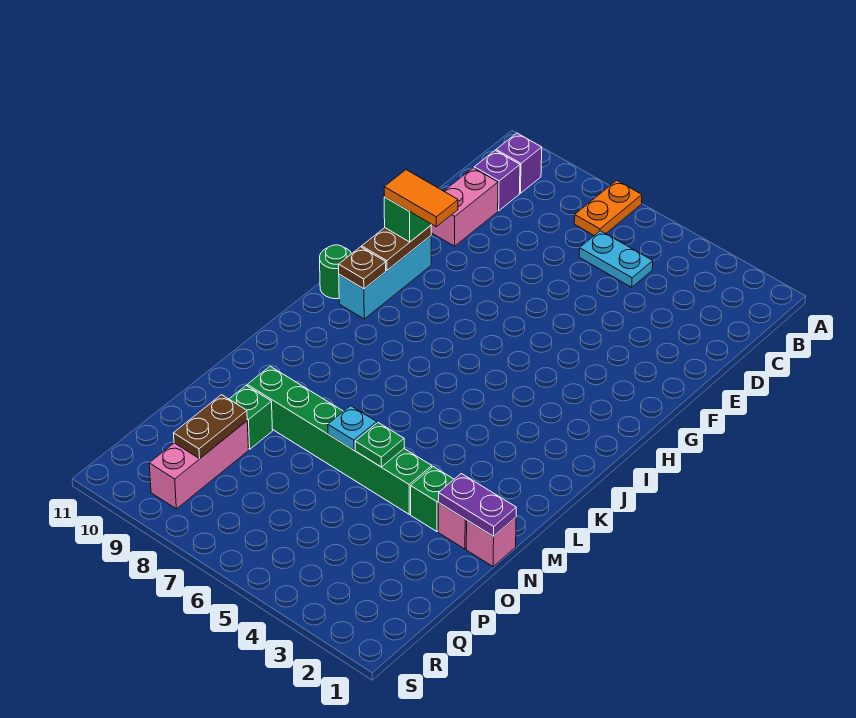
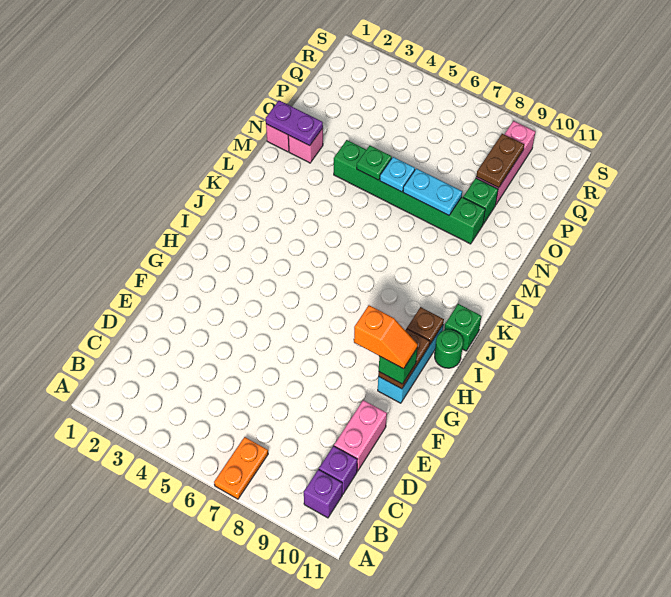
cyan 1x2 plate [579,231,653,287] -> cyan 1x2 plate moved to [403,168,462,215]
orange 1x2 tile [384,170,458,227] -> orange 1x2 slope [354,305,418,369]
green 1x1 brick [411,467,454,532] -> green 1x1 brick moved to [444,304,481,351]

